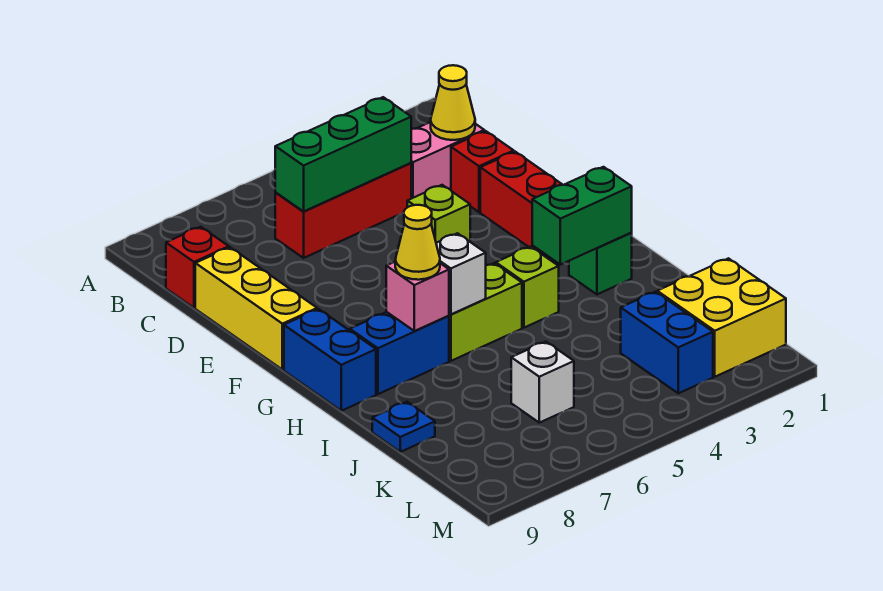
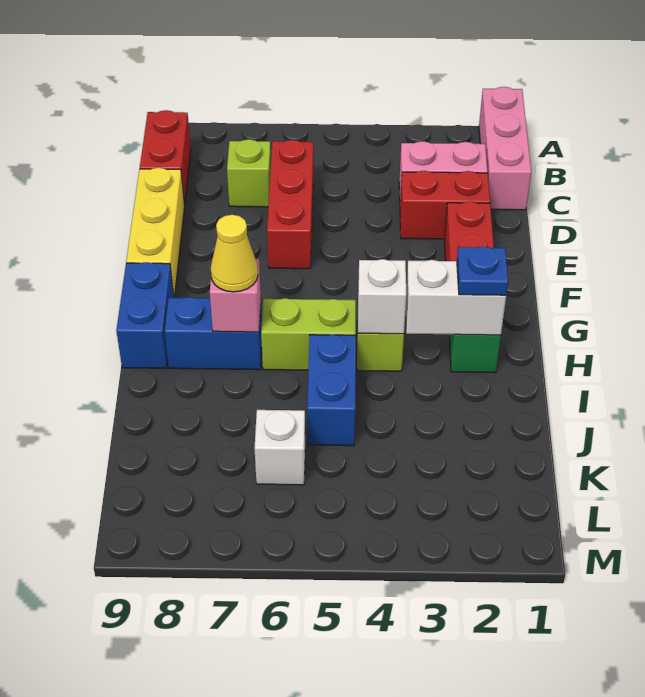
none -> pink 1x3 brick [479,87,531,210]
yellow 1x1 cone [431,65,475,140] -> none
red 1x3 brick [275,163,411,258] -> red 1x3 brick turned to [267,140,313,269]
green 1x3 brick [275,97,411,211] -> none
red 1x1 brick [166,227,229,308] -> red 1x2 brick [140,110,191,206]
red 1x1 brick [451,131,514,212] -> red 1x2 brick [400,171,490,239]
lime 1x1 brick [407,185,470,243] -> lime 1x1 brick moved to [227,139,271,207]
green 1x2 brick [532,167,632,265] -> white 1x2 brick [406,260,506,335]
white 1x1 brick [436,233,486,314] -> white 1x1 brick moved to [358,259,406,334]
blue 1x1 plate [372,402,435,452] -> blue 1x1 plate moved to [457,246,508,295]
yellow 2x2 brick [657,258,786,377] -> none
blue 1x2 brick [621,292,713,393] -> blue 1x2 brick moved to [307,335,356,446]

